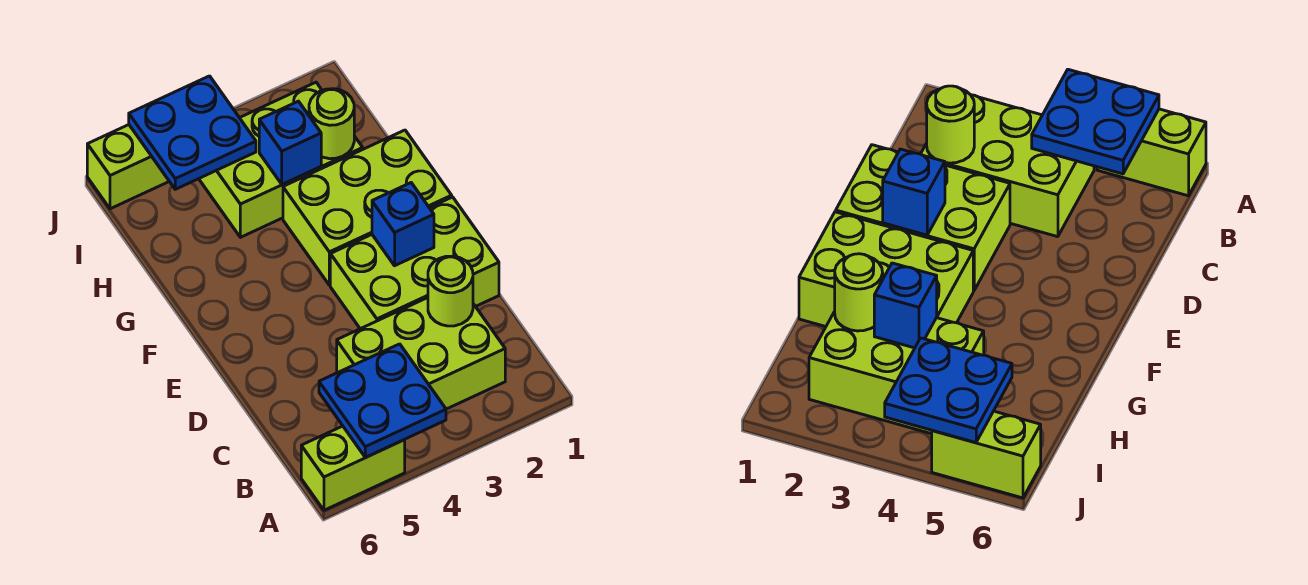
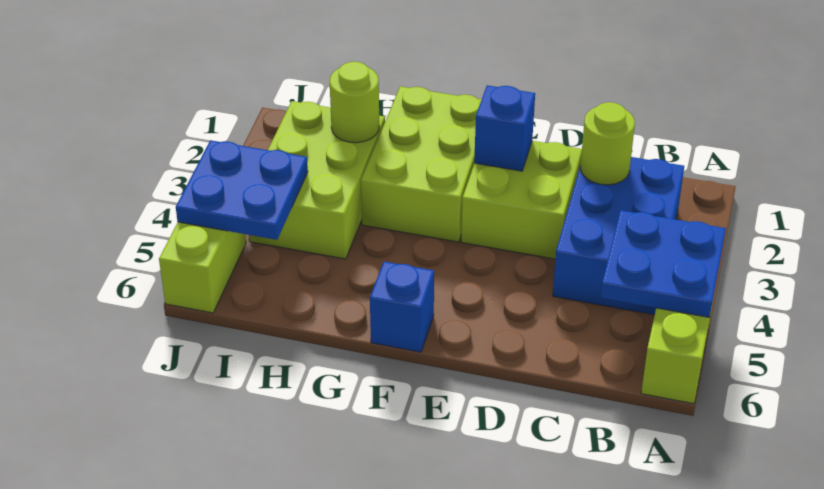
lime 2x3 brick [337,298,505,409] -> blue 2x3 brick [553,157,684,315]
lime 2x3 brick [330,197,499,329] -> lime 2x2 brick [461,141,582,259]
blue 1x1 brick [259,101,321,184] -> blue 1x1 brick moved to [370,262,434,352]

